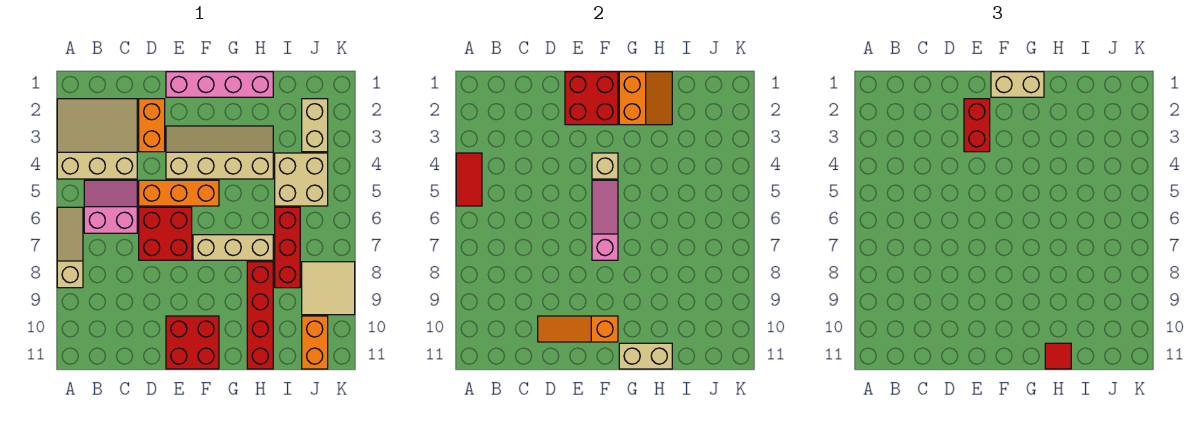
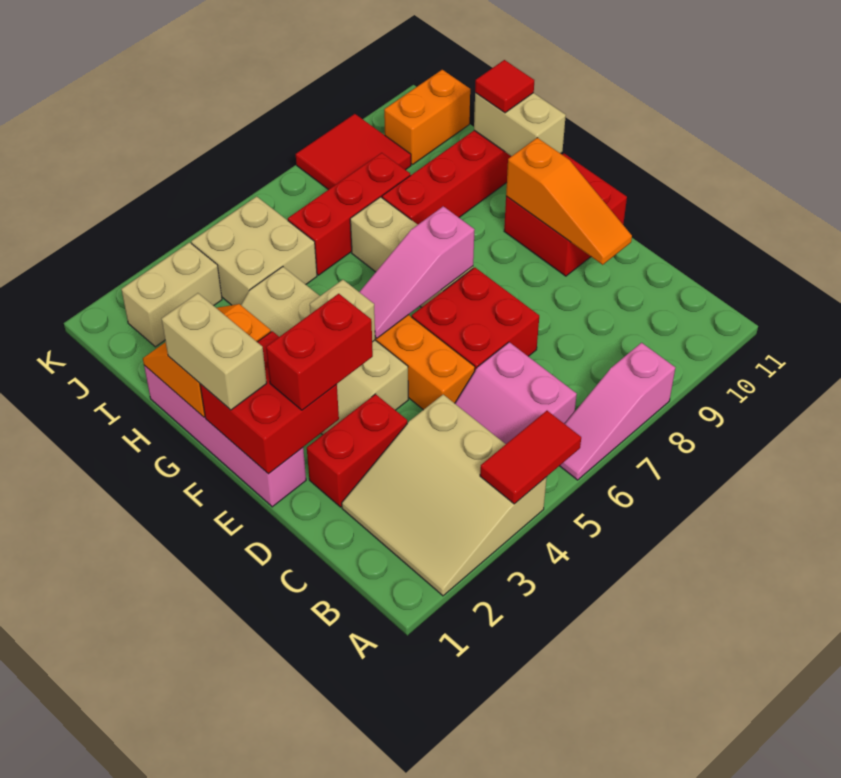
tan 1x3 slope [57,207,83,288] -> pink 1x3 slope [560,343,675,480]
orange 1x2 brick [139,99,165,152] -> red 1x2 brick [307,394,407,507]
tan 2x2 tile [302,262,355,315] -> red 2x2 tile [296,114,411,190]

